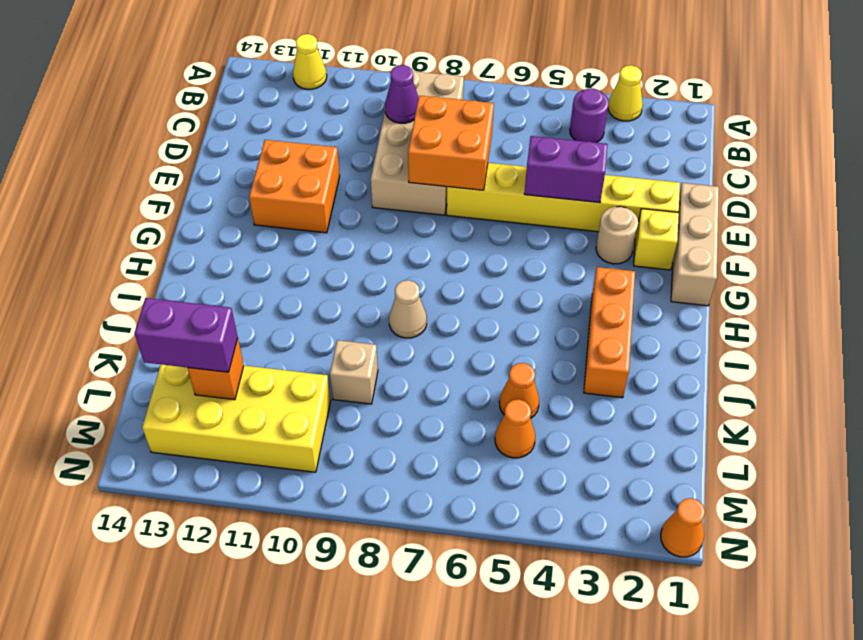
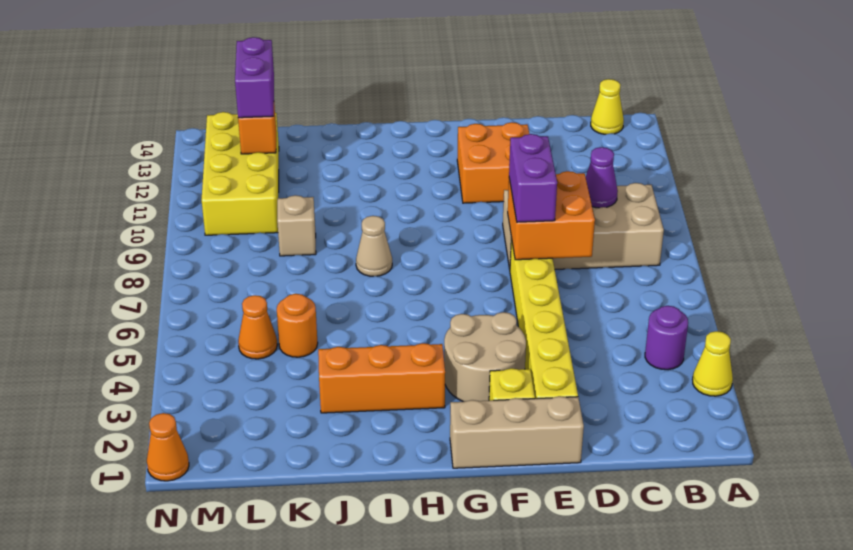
yellow 1x1 cone [293,34,327,89] -> yellow 1x1 cone moved to [591,79,624,134]
purple 1x2 brick [524,136,608,203] -> purple 1x2 brick moved to [509,134,557,222]
tan 1x1 round brick [596,207,638,264] -> tan 2x2 round brick [444,312,526,402]
orange 1x1 cone [499,363,539,418] -> orange 1x1 round brick [277,294,318,357]

